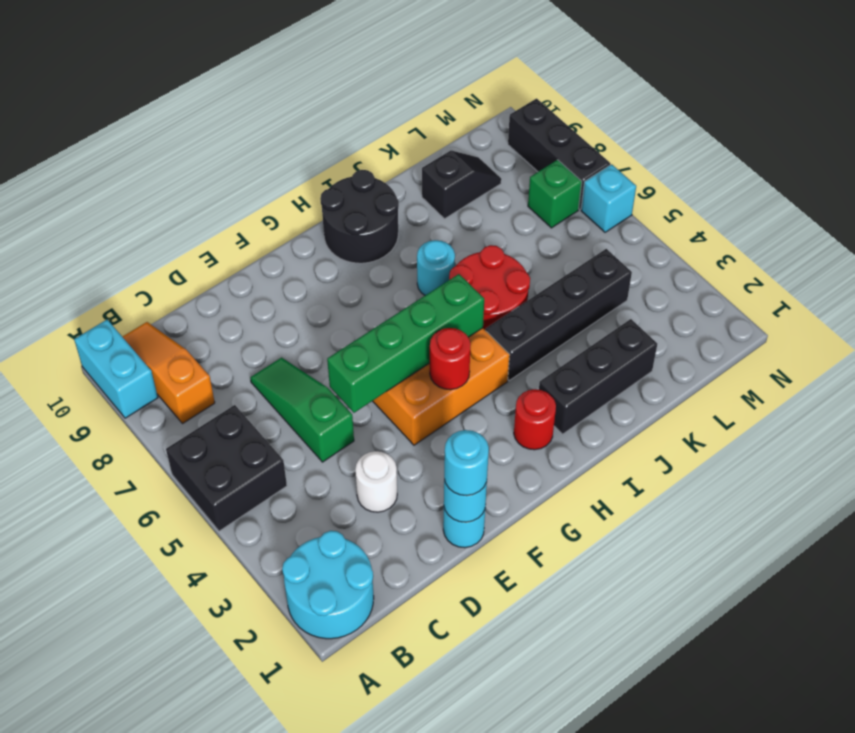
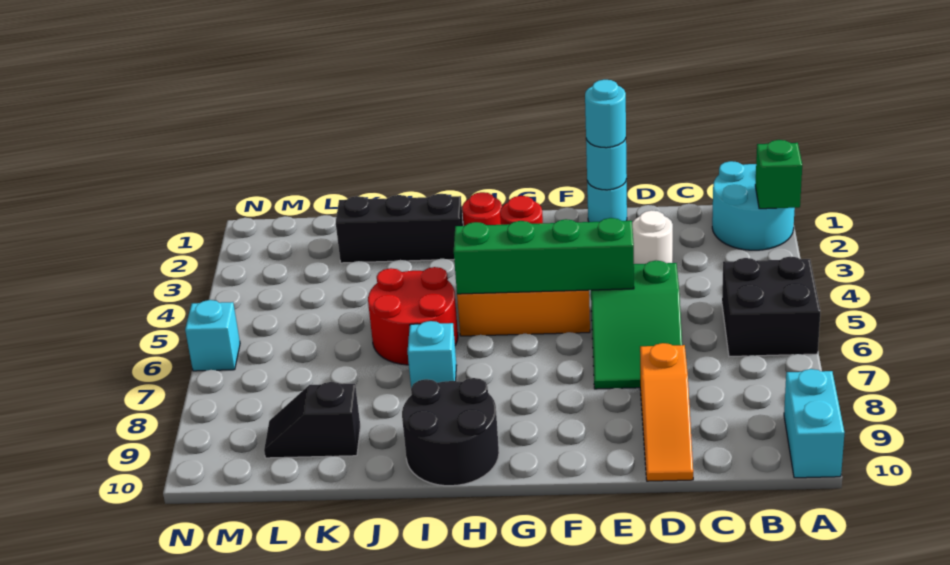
orange 1x3 slope [123,322,215,424] -> orange 1x3 slope moved to [640,343,693,481]
green 1x3 slope [250,358,354,462] -> green 2x3 slope [591,261,682,389]
black 1x4 brick [486,249,632,381] -> none
cyan 1x1 round brick [417,240,455,295] -> cyan 1x1 brick [408,321,457,388]
green 1x1 brick [528,160,582,228] -> green 1x1 brick moved to [755,140,802,209]
black 1x3 brick [508,99,610,210] -> none

